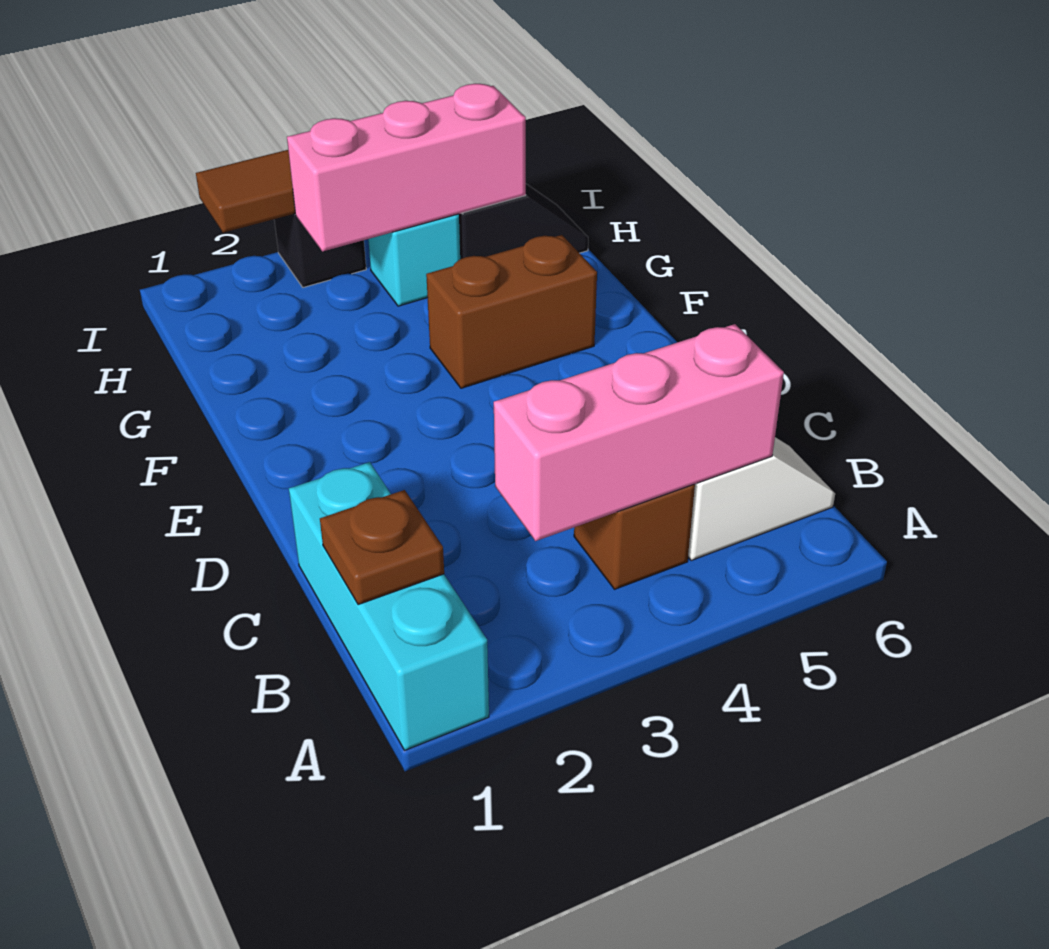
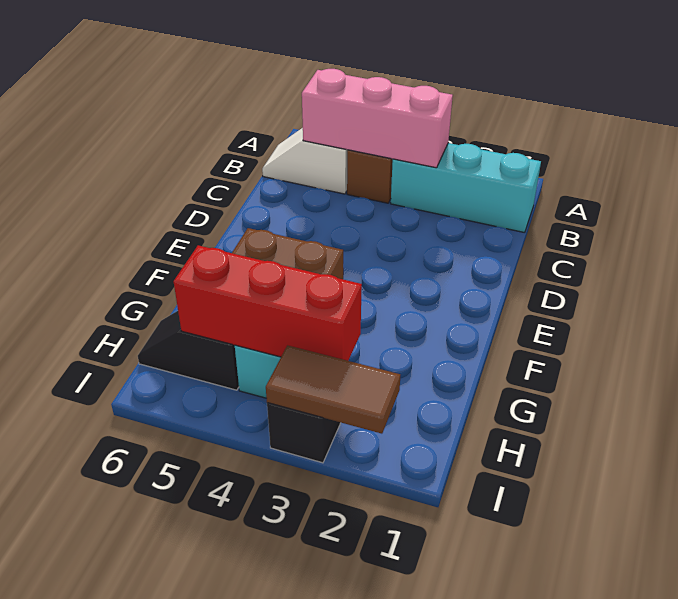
cyan 1x3 brick [289,462,489,750] -> cyan 1x3 brick turned to [391,143,541,233]
brown 1x1 plate [320,490,444,605] -> none
pink 1x3 brick [287,84,526,251] -> red 1x3 brick [173,245,362,361]

